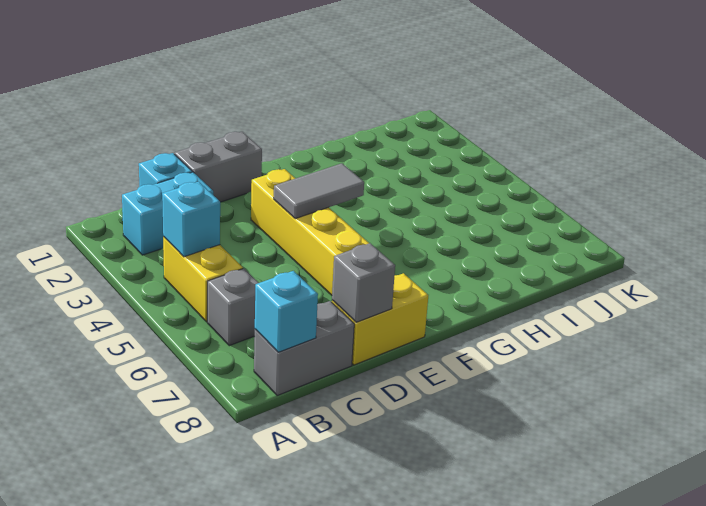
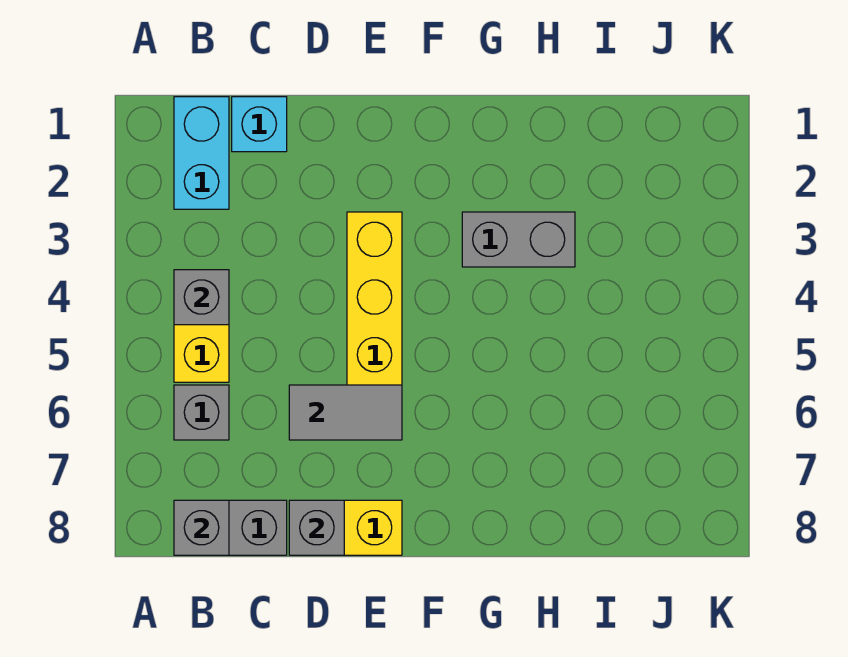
cyan 1x2 brick [122,172,213,255] -> cyan 1x2 brick turned to [174,97,229,209]
cyan 1x1 brick [162,181,220,257] -> grey 1x1 brick [174,270,229,325]
cyan 1x1 brick [255,271,318,352] -> grey 1x1 brick [174,500,229,555]
grey 1x2 brick [175,132,262,202] -> grey 1x2 brick moved to [462,212,575,267]
grey 1x2 tile [274,163,364,219] -> grey 1x2 tile moved to [289,385,402,440]

